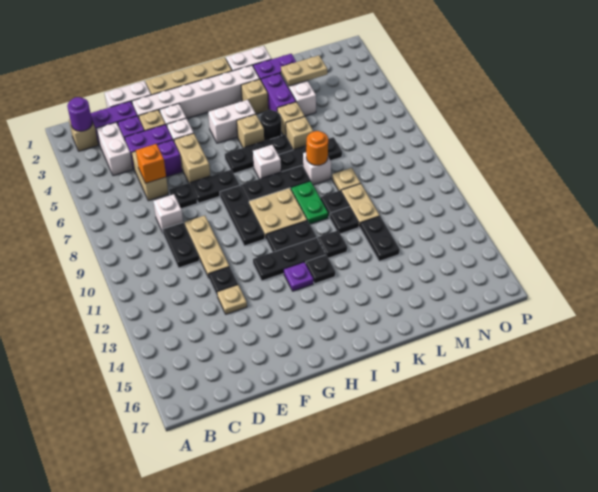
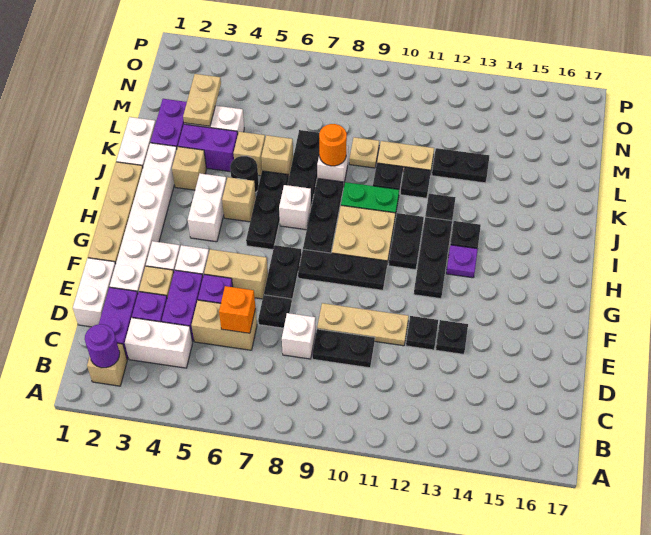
tan 1x1 plate [217,285,247,314] -> black 1x1 plate [436,320,468,354]

